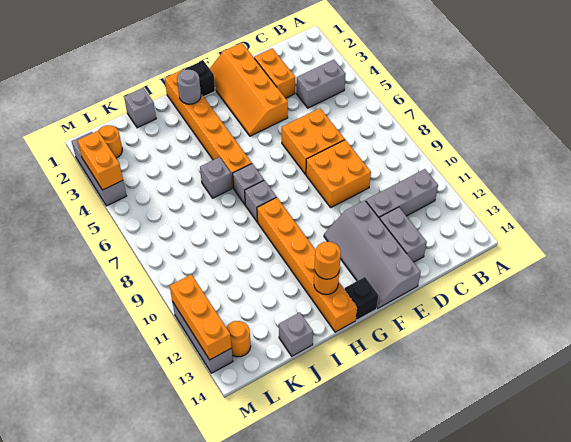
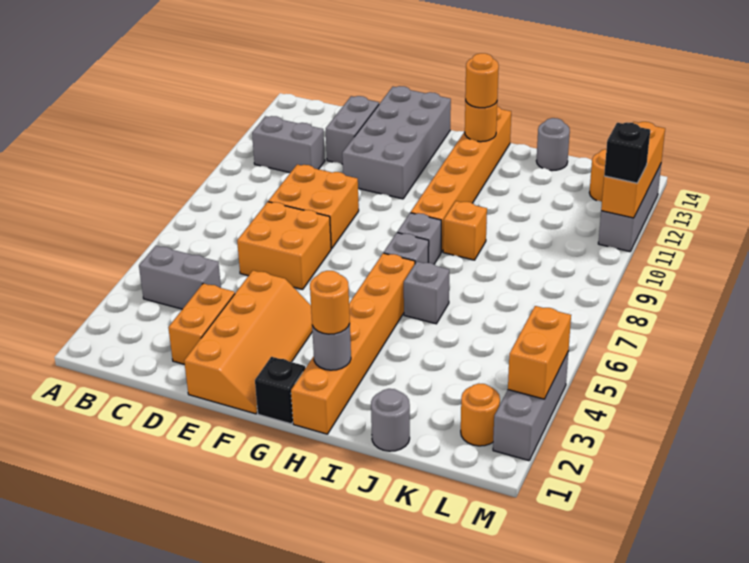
grey 1x3 brick [366,169,438,219] -> grey 1x2 brick [252,116,325,173]
grey 2x4 slope [324,200,421,308] -> grey 2x4 brick [342,86,451,199]
black 1x1 brick [344,277,379,320] -> black 1x1 brick moved to [604,123,650,183]
none -> orange 1x1 round brick [310,271,350,334]
none -> orange 1x1 brick [443,201,487,260]
grey 1x1 brick [124,88,156,128] -> grey 1x1 round brick [371,389,410,451]
grey 1x1 brick [279,312,313,356] -> grey 1x1 round brick [536,118,570,170]

